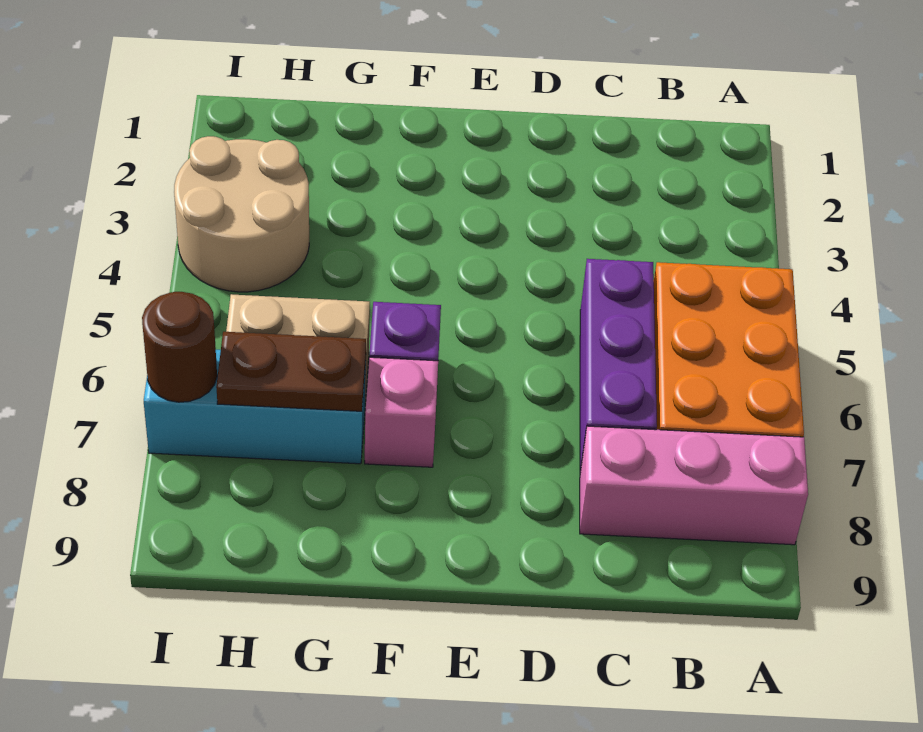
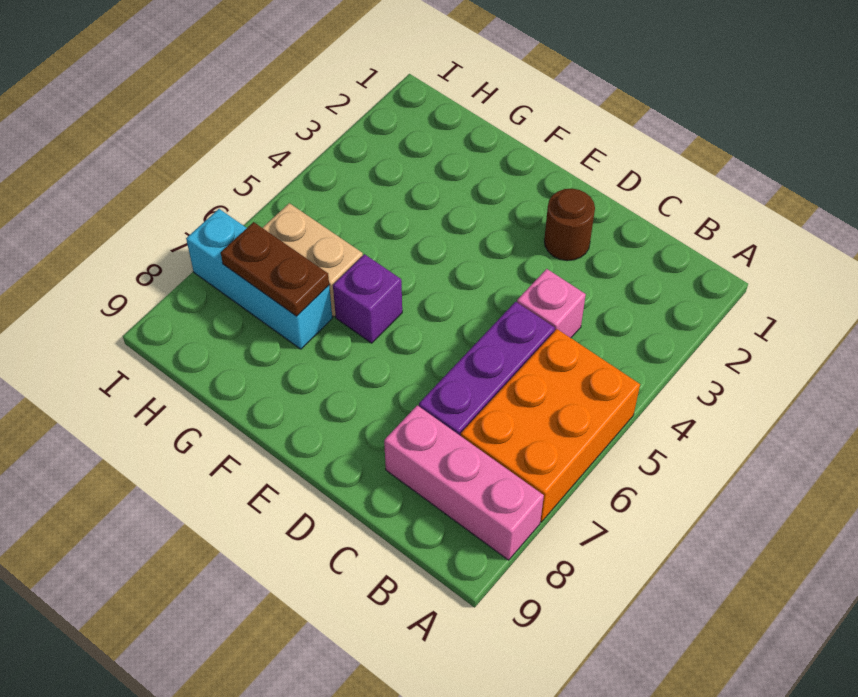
pink 1x1 brick [365,357,438,467] -> pink 1x1 brick moved to [517,269,586,338]
tan 2x2 round brick [174,136,309,292] -> none
brown 1x1 round brick [142,292,217,402] -> brown 1x1 round brick moved to [544,189,595,261]

